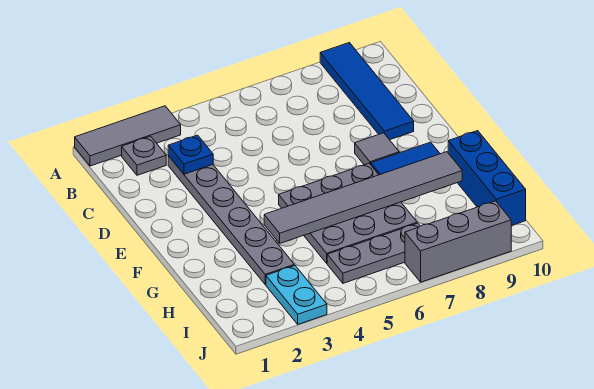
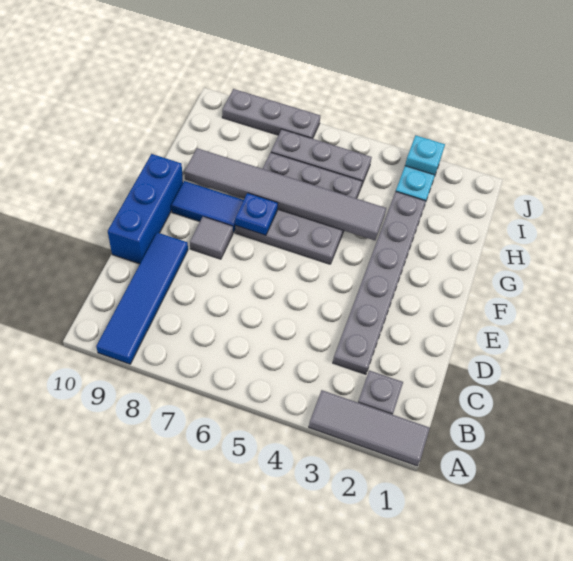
blue 1x1 plate [168,135,213,174] -> blue 1x1 plate moved to [235,193,278,235]
blue 1x3 brick [448,131,526,226] -> blue 1x3 brick moved to [108,154,183,264]
none -> cyan 1x1 plate [405,135,445,175]
grey 1x3 brick [405,201,511,282] -> grey 1x3 plate [222,89,320,139]

